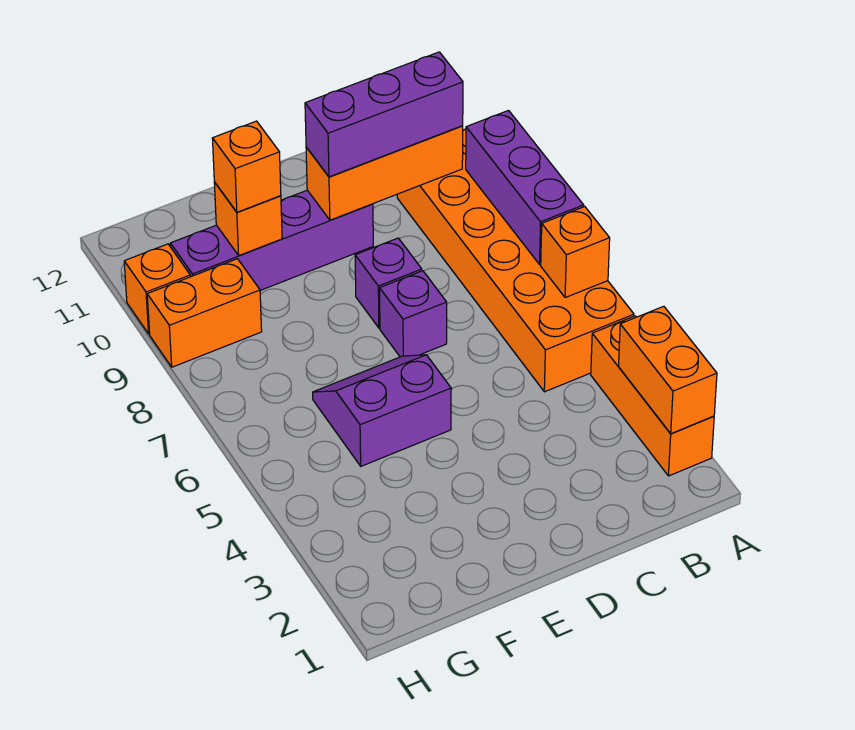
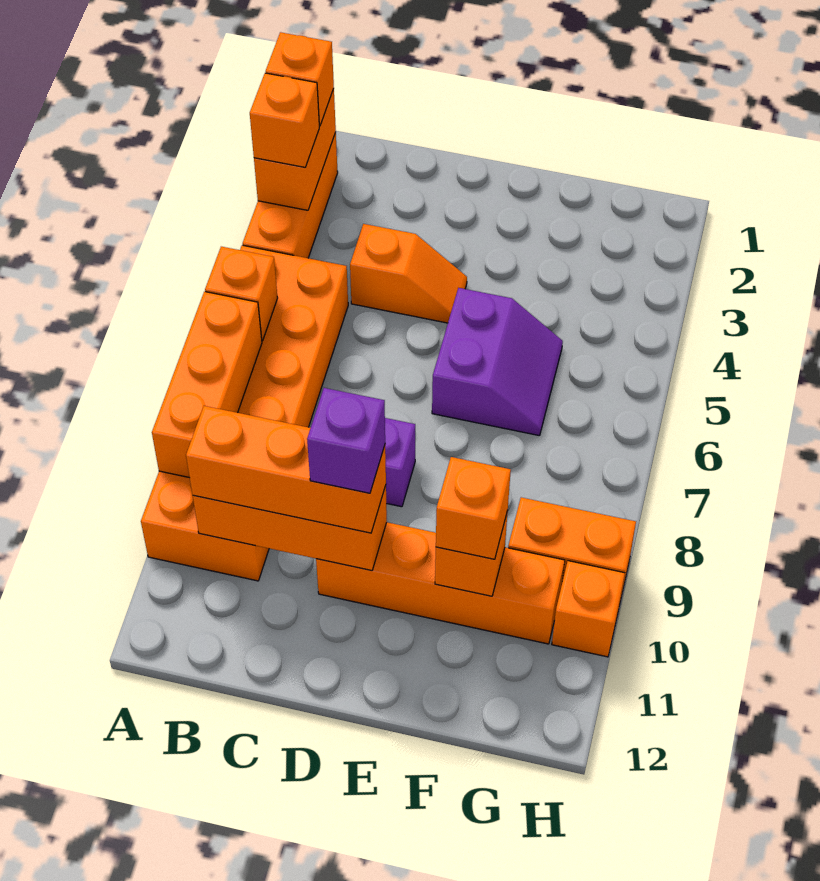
none -> orange 1x1 brick [266,32,334,126]
none -> orange 1x1 brick [250,73,319,167]
purple 1x3 brick [466,111,584,264] -> orange 1x3 brick [152,292,262,478]
purple 1x3 brick [305,52,463,177] -> orange 1x3 brick [186,406,386,533]
none -> orange 1x2 slope [350,224,467,323]
purple 1x1 brick [380,271,447,357] -> purple 1x1 brick moved to [307,388,385,493]
purple 1x4 brick [170,190,373,290] -> orange 1x4 brick [316,522,565,644]
purple 2x2 slope [313,355,451,466] -> purple 2x2 slope turned to [432,288,563,436]

